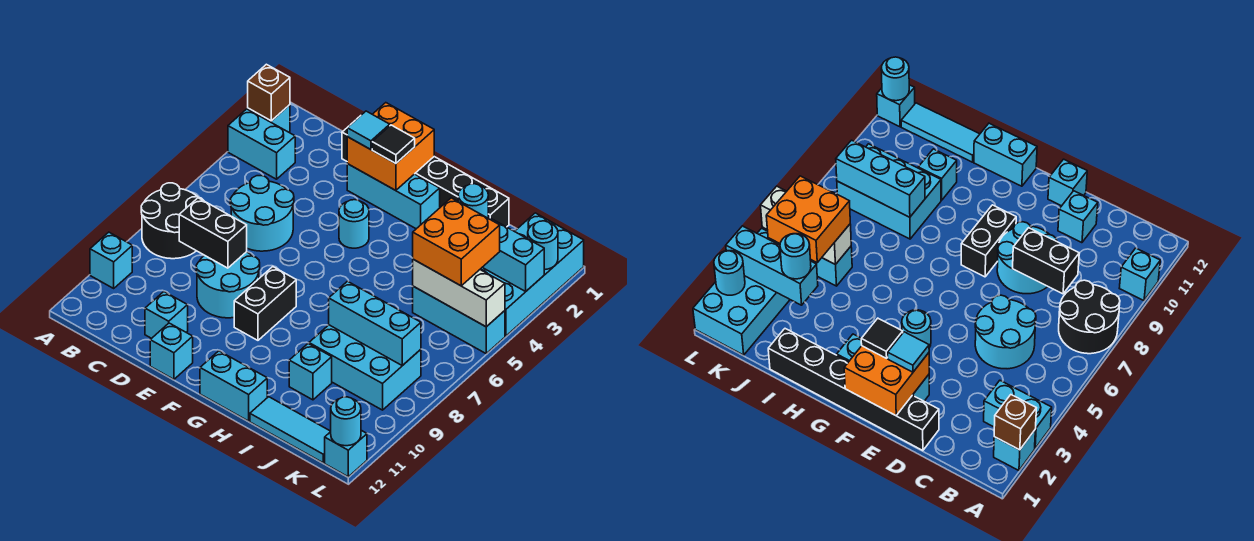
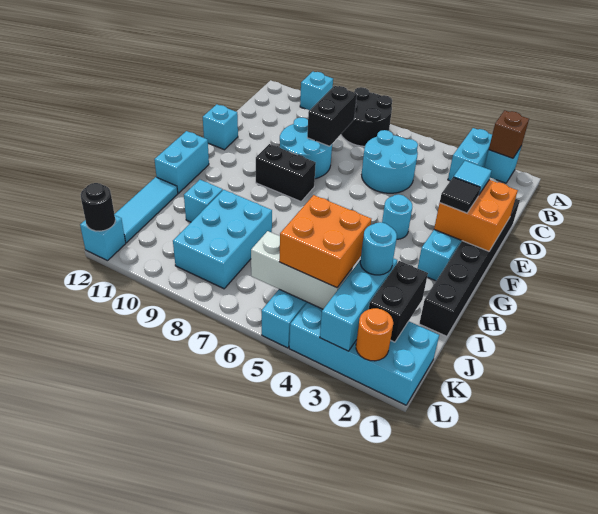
cyan 1x1 brick [145,292,188,338] -> none
cyan 1x3 brick [329,281,421,366] -> none
none -> black 1x2 brick [369,261,428,342]
white 1x3 brick [413,259,505,327] -> white 1x3 brick turned to [251,231,352,309]
cyan 1x1 round brick [528,221,558,270] -> orange 1x1 round brick [356,308,393,361]
cyan 1x1 round brick [331,397,361,446] -> black 1x1 round brick [81,183,115,231]

